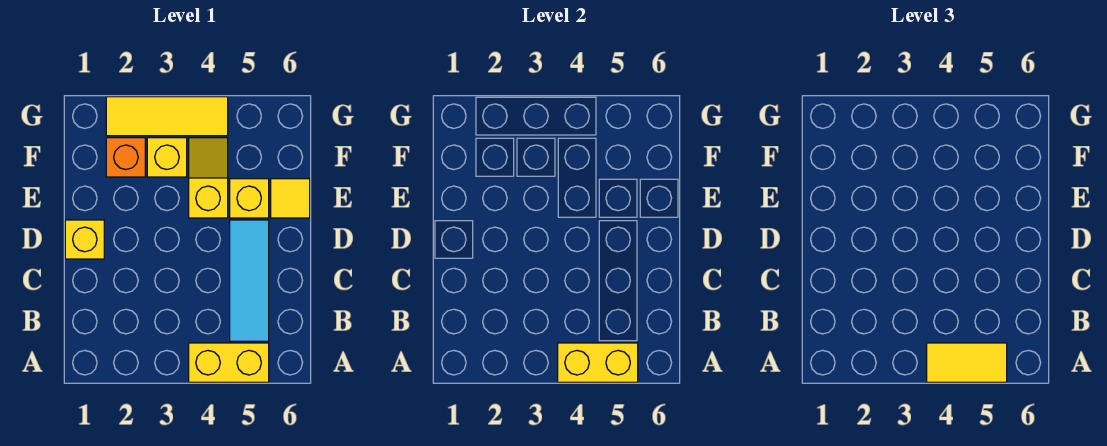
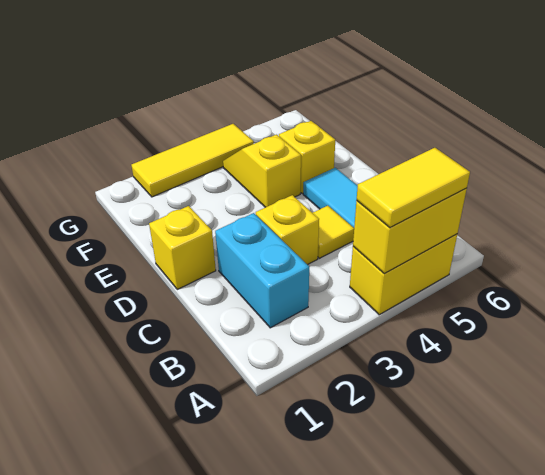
none -> cyan 1x2 brick [215,213,309,328]
yellow 1x1 tile [271,179,310,218] -> yellow 1x1 tile moved to [313,206,354,258]
orange 1x1 brick [106,138,145,177] -> none
yellow 1x1 brick [147,138,187,177] -> yellow 1x1 brick moved to [256,195,319,265]

